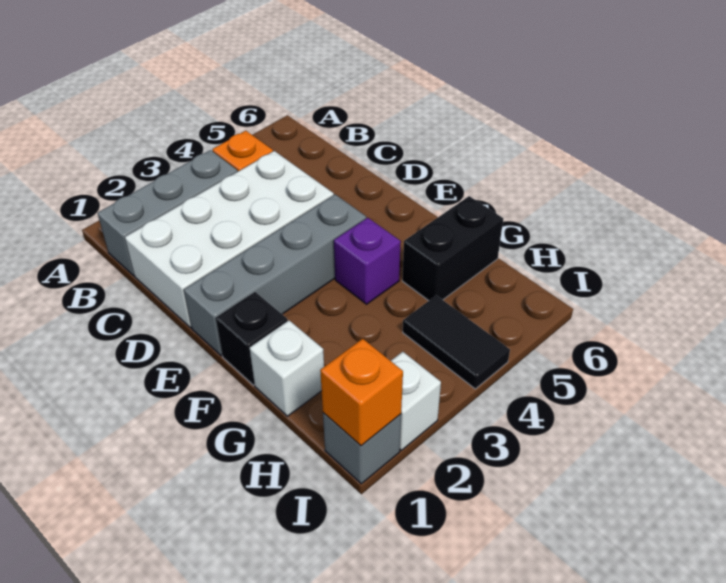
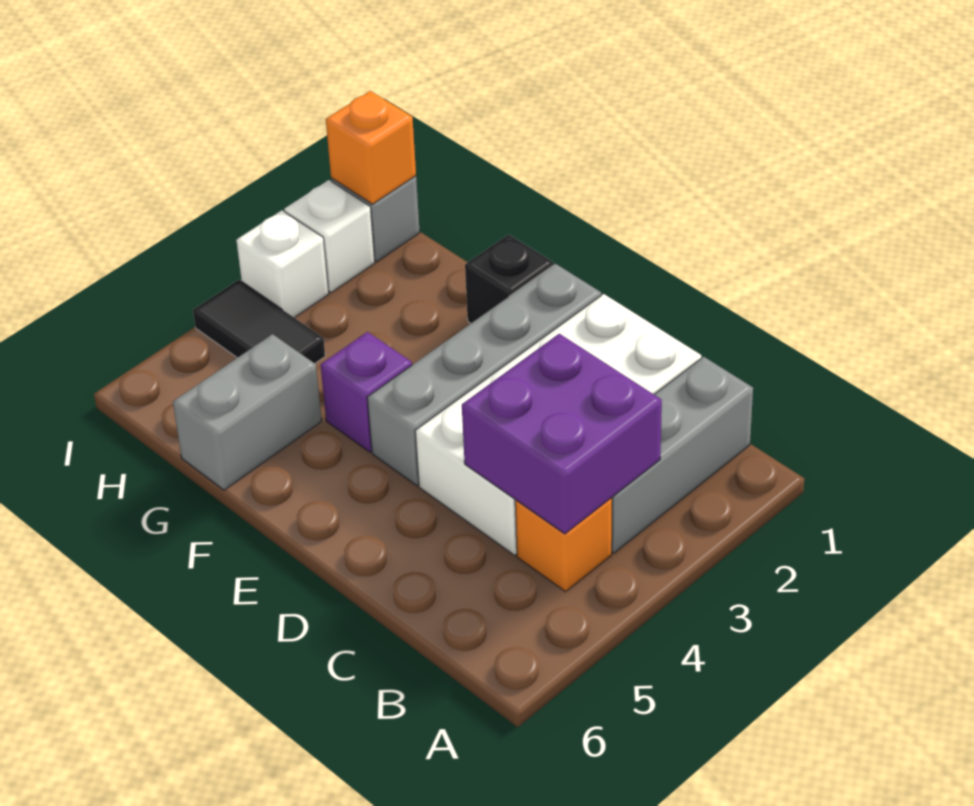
none -> purple 2x2 brick [462,334,662,534]
white 1x1 brick [250,320,324,416] -> white 1x1 brick moved to [236,210,329,317]
black 1x2 brick [402,196,503,301] -> grey 1x2 brick [173,334,322,490]

